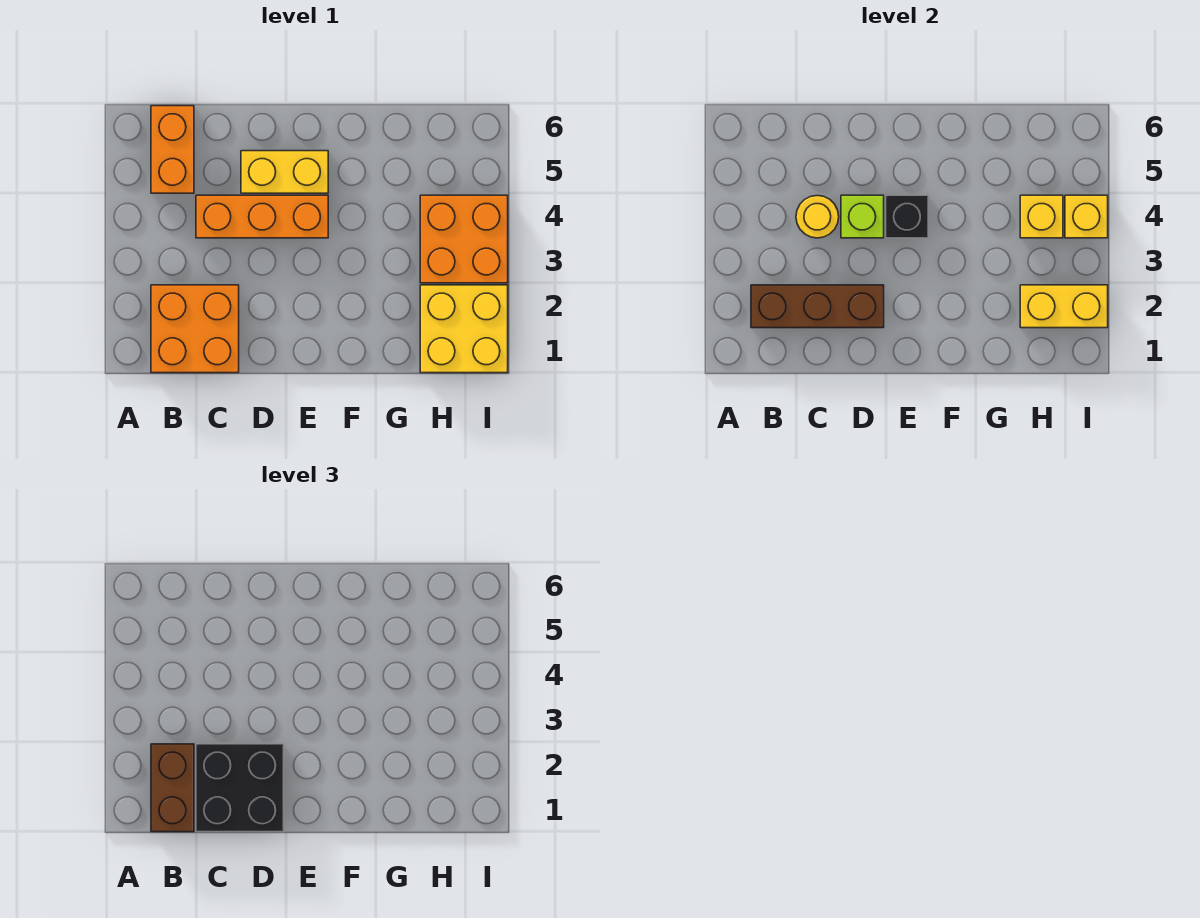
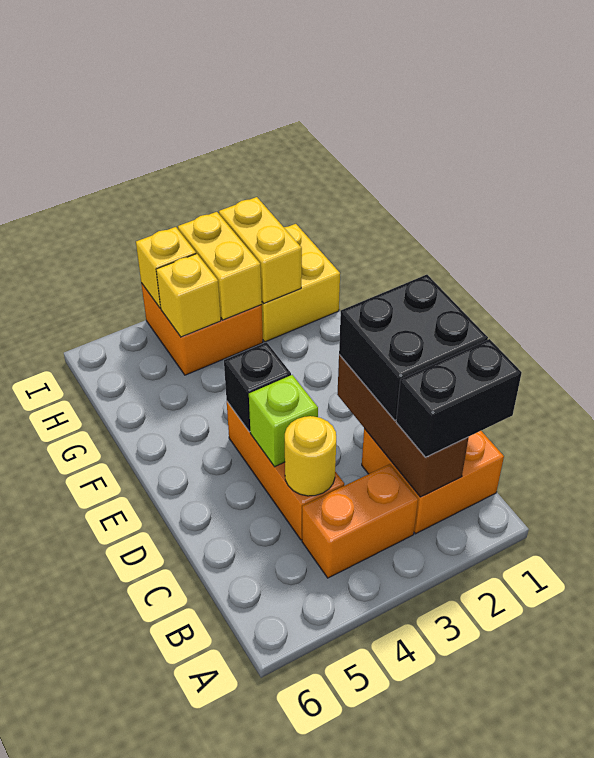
brown 1x2 brick [151,744,194,832] -> black 1x2 brick [396,339,522,457]
orange 1x2 brick [151,106,194,193] -> orange 1x2 brick moved to [302,464,418,578]
yellow 1x2 brick [241,151,328,193] -> yellow 1x2 brick moved to [178,212,262,320]

